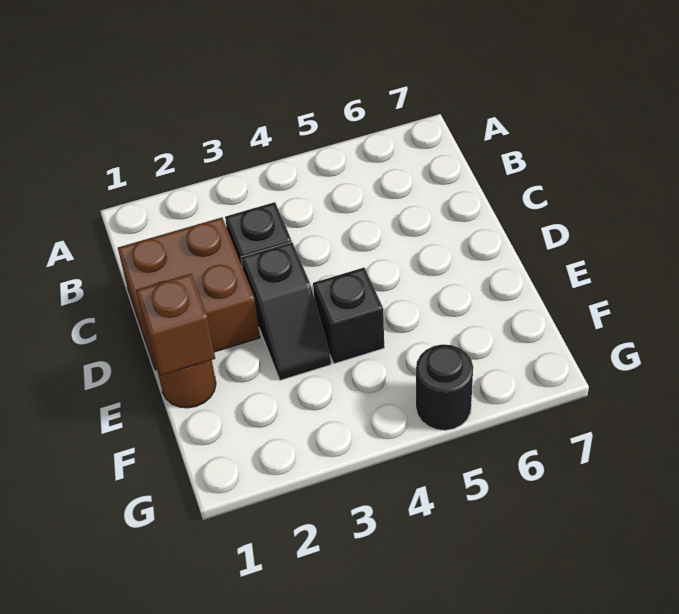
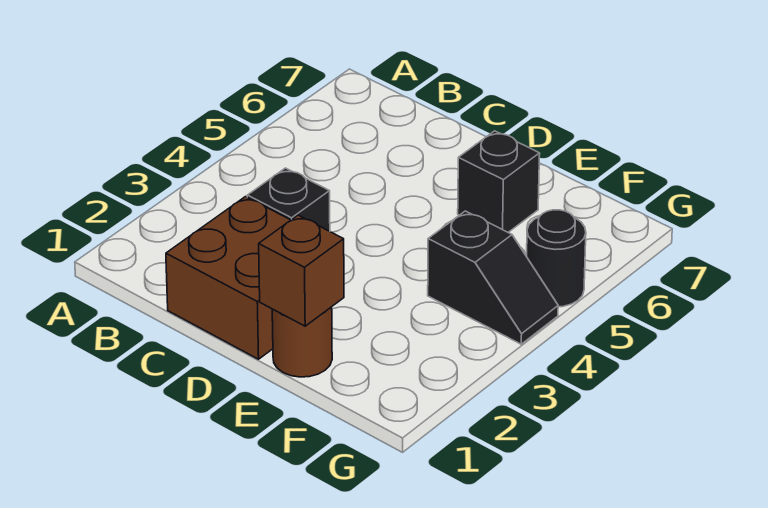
black 1x2 slope [241,242,331,380] -> black 1x2 slope moved to [428,211,558,344]
black 1x1 brick [313,268,384,364] -> black 1x1 brick moved to [458,131,540,232]

